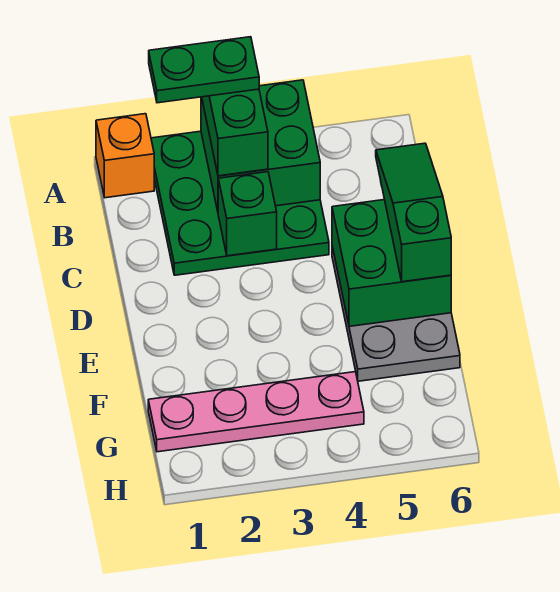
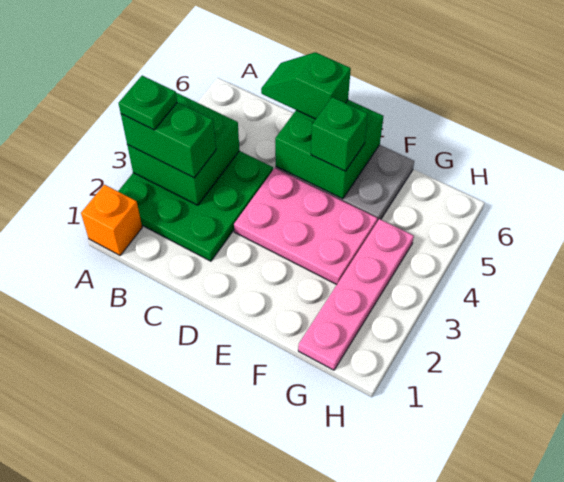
green 1x2 plate [149,37,259,103] -> green 1x1 plate [119,76,177,130]
green 1x1 brick [218,172,277,256] -> green 1x1 brick moved to [311,97,368,171]
green 1x3 slope [376,143,451,282] -> green 1x2 slope [261,52,351,119]
none -> pink 2x3 plate [234,168,377,284]

